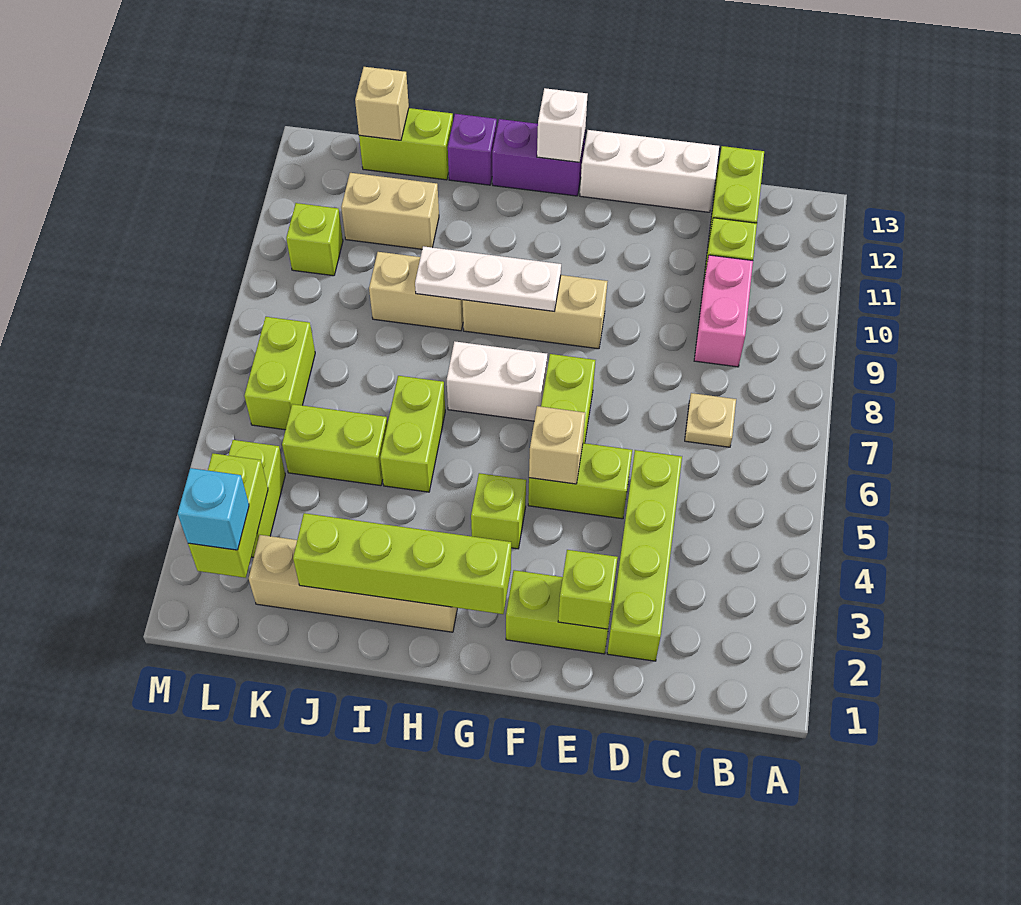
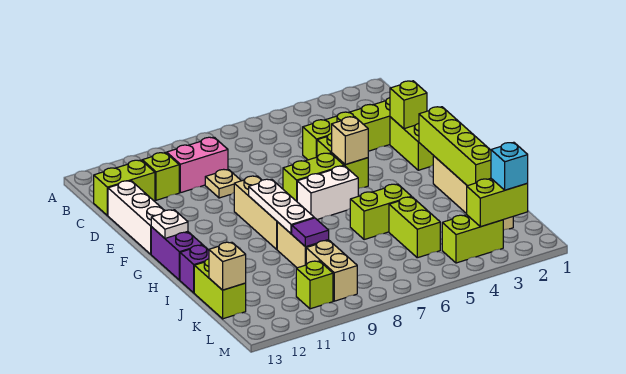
tan 1x1 plate [685,393,736,447] -> tan 1x1 plate moved to [205,169,241,198]
lime 1x1 brick [471,473,526,549] -> none
white 1x2 brick [447,341,547,421] -> white 1x2 brick turned to [297,166,358,219]
white 1x1 brick [537,88,588,162] -> white 1x1 plate [151,210,188,238]
none -> purple 1x1 tile [292,218,329,247]
tan 1x2 brick [341,173,439,249] -> tan 1x2 brick moved to [306,241,357,301]
lime 1x2 brick [244,317,315,430] -> none

